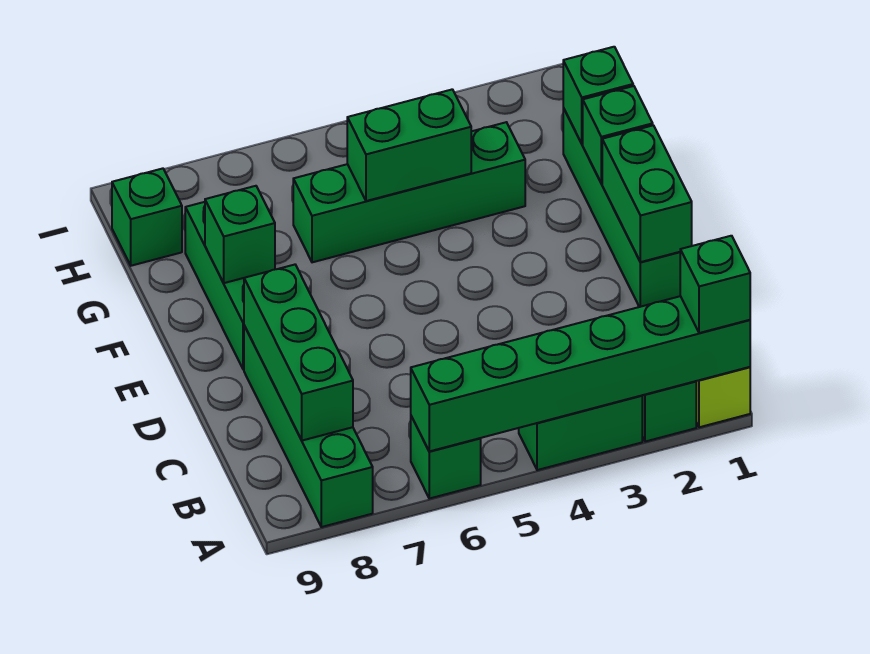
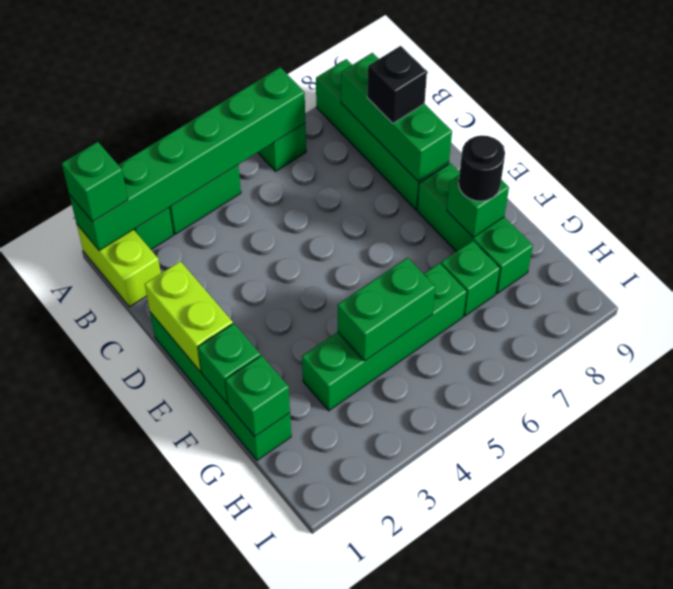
none -> black 1x1 brick [367,46,427,123]
green 1x2 brick [602,125,692,262] -> lime 1x2 brick [145,261,233,372]
none -> black 1x1 round brick [458,135,505,201]
green 1x1 brick [112,168,182,266] -> green 1x1 brick moved to [441,241,500,316]

